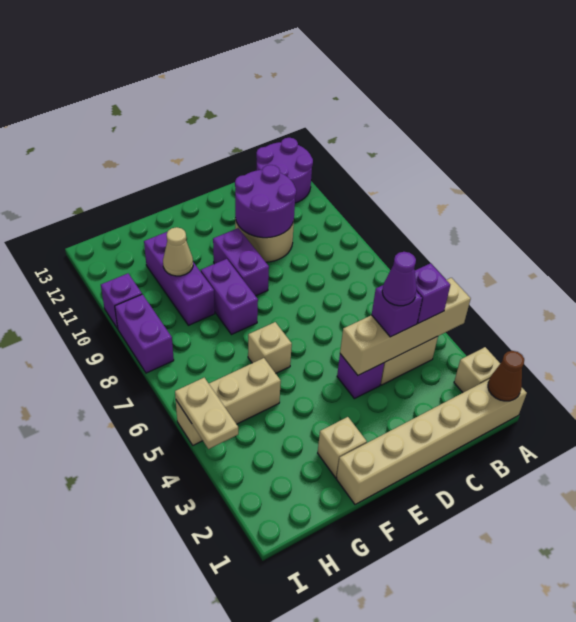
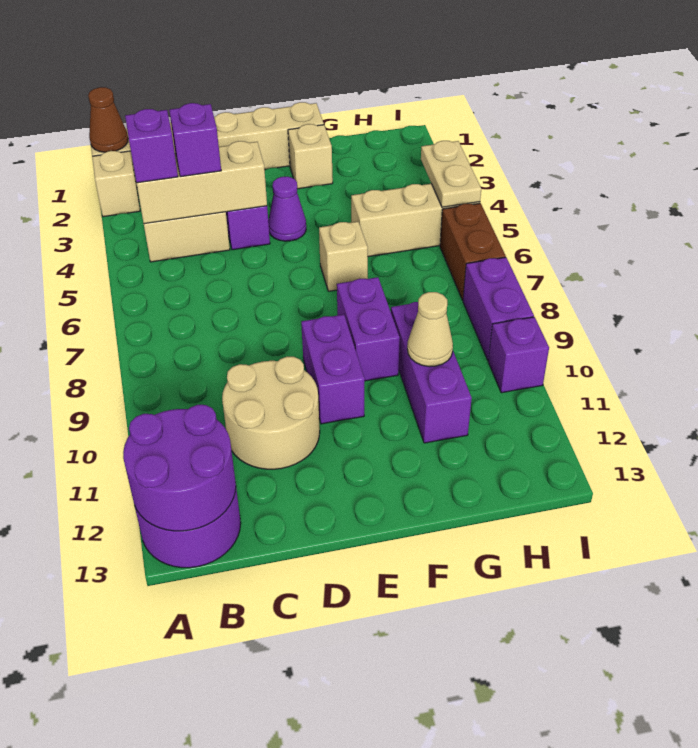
tan 1x4 brick [340,278,471,375] -> tan 1x3 brick [137,141,267,224]
purple 1x1 cone [382,252,417,306] -> purple 1x1 cone moved to [268,177,306,241]
purple 2x2 round brick [235,165,296,238] -> purple 2x2 round brick moved to [123,405,236,531]
none -> brown 1x2 brick [440,203,506,300]

